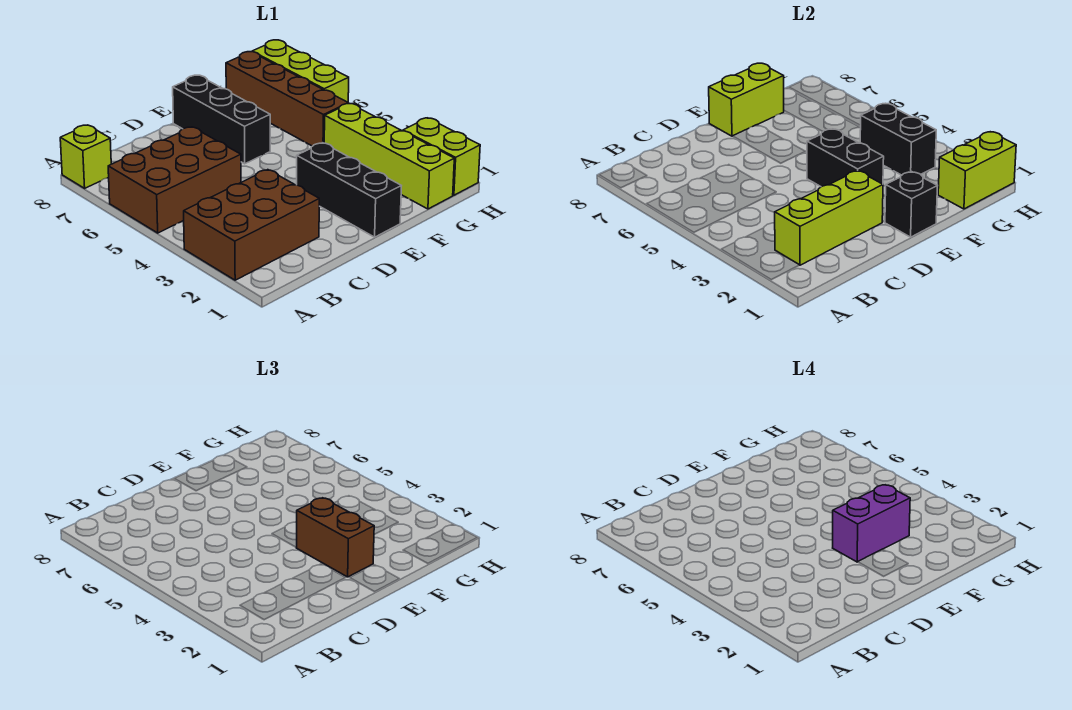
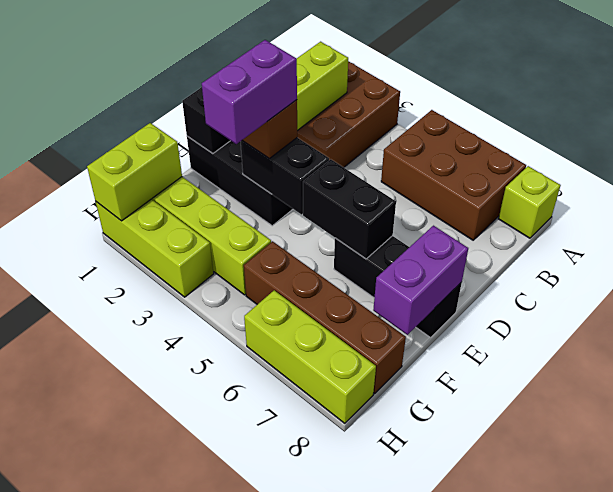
brown 2x3 brick [108,127,241,233] -> brown 2x3 brick turned to [381,110,526,240]
lime 1x2 brick [709,63,784,136] -> purple 1x2 brick [373,226,468,335]
black 1x2 brick [860,104,936,175] -> black 1x2 brick moved to [303,159,396,259]
lime 1x2 brick [403,118,480,195] -> lime 1x3 brick [96,199,214,297]

